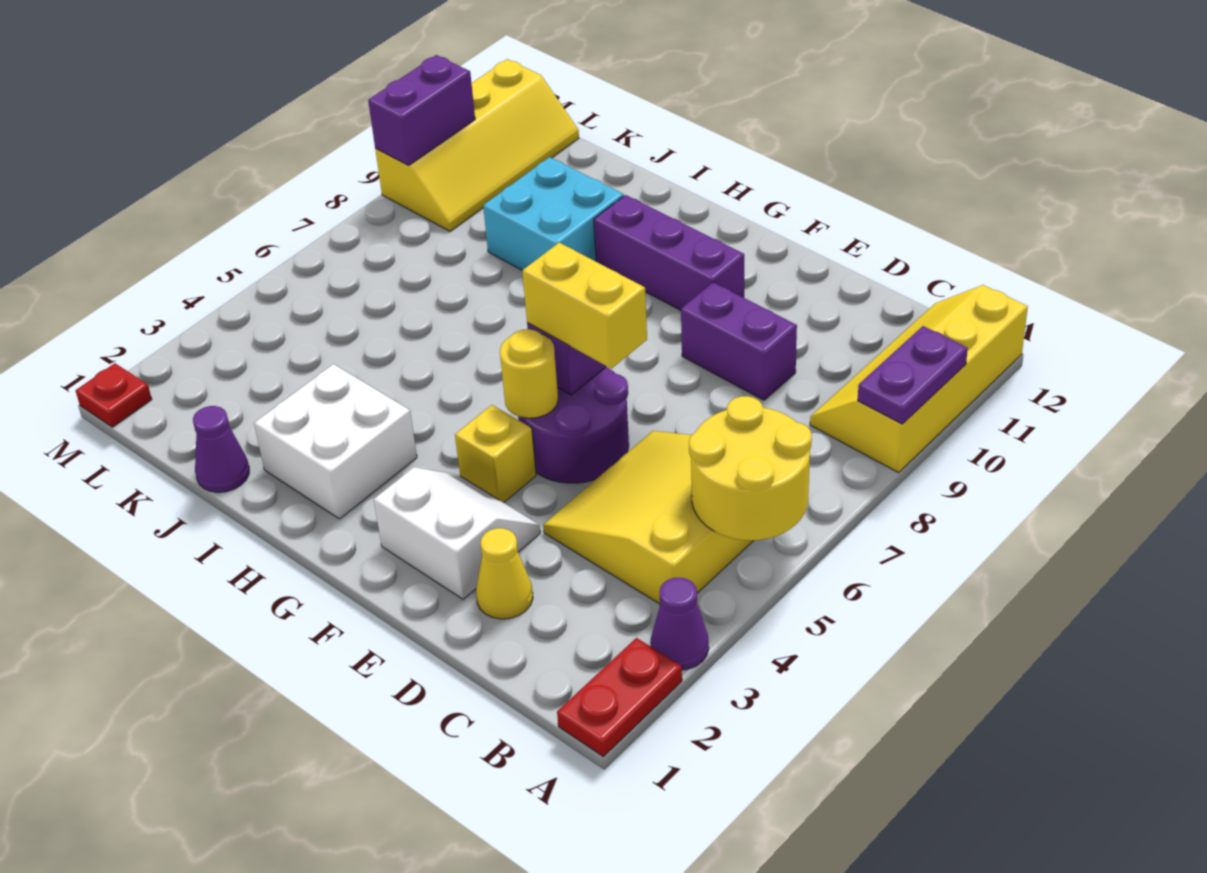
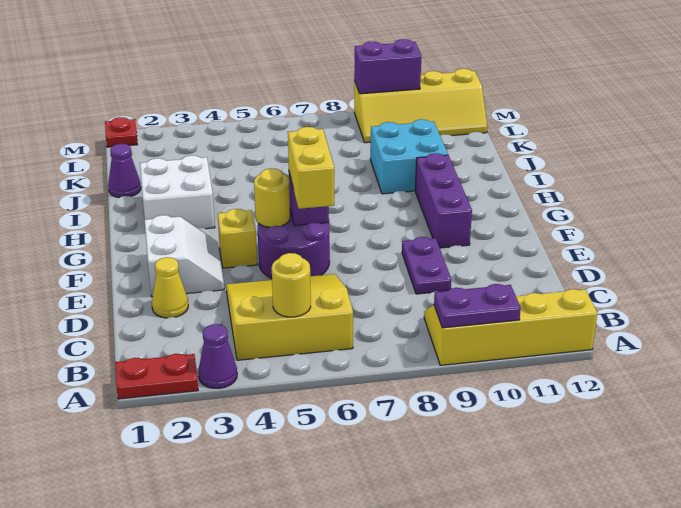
yellow 2x2 round brick [689,396,812,540] -> yellow 1x1 round brick [272,253,311,317]
purple 1x2 brick [681,282,797,400] -> purple 1x2 plate [402,237,451,294]

